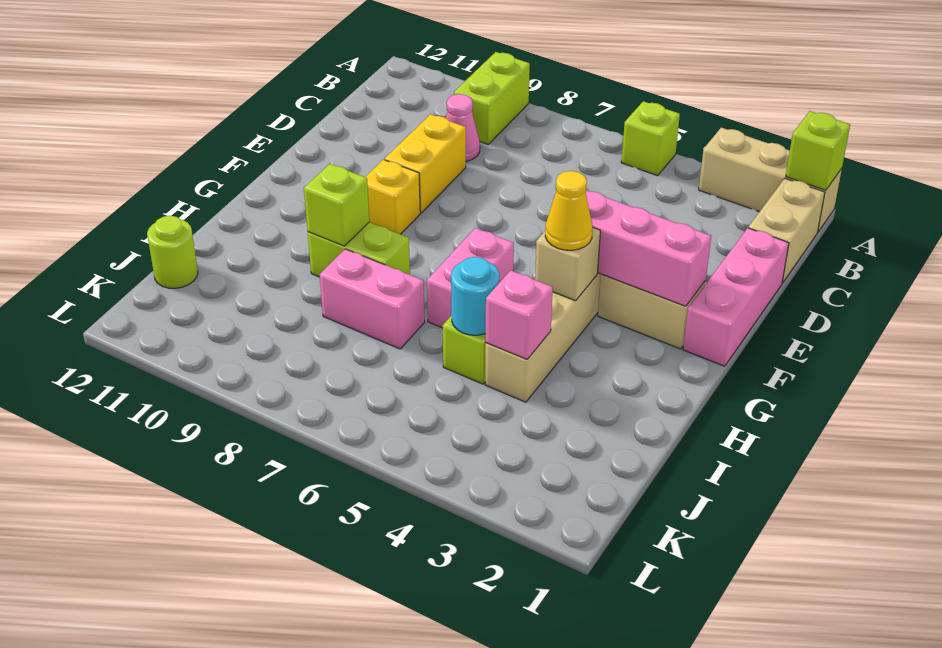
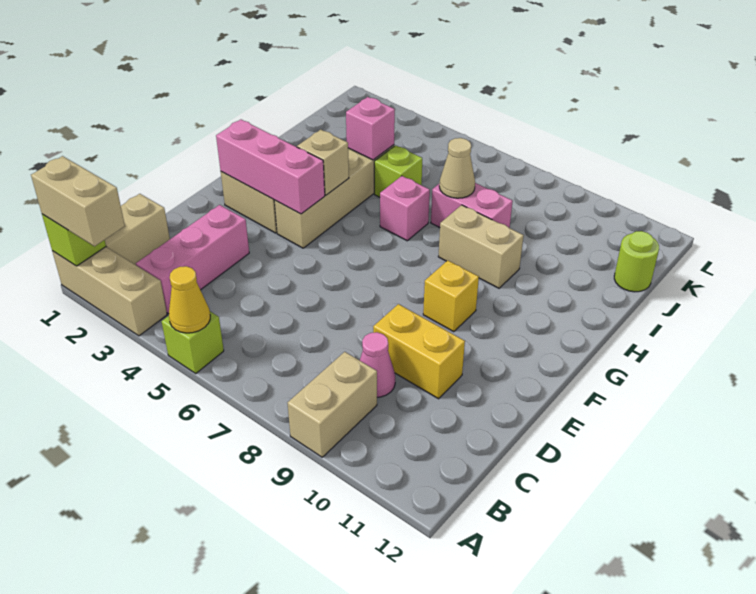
none -> tan 1x2 brick [31,156,125,246]
lime 1x2 brick [454,52,530,144] -> tan 1x2 brick [288,352,377,457]
pink 1x3 brick [683,228,789,366] -> pink 1x3 brick moved to [136,205,249,314]
yellow 1x2 brick [384,114,466,213] -> yellow 1x2 brick turned to [373,304,465,399]
yellow 1x1 cone [545,171,593,250] -> yellow 1x1 cone moved to [169,266,210,333]
pink 1x2 brick [427,228,514,328] -> pink 1x1 brick [380,176,430,241]
lime 1x2 brick [308,222,410,277] -> tan 1x2 brick [438,205,524,288]
lime 1x1 brick [304,164,369,246] -> none
cyan 1x1 round brick [451,257,499,335] -> none
none -> tan 1x1 cone [439,138,475,198]

